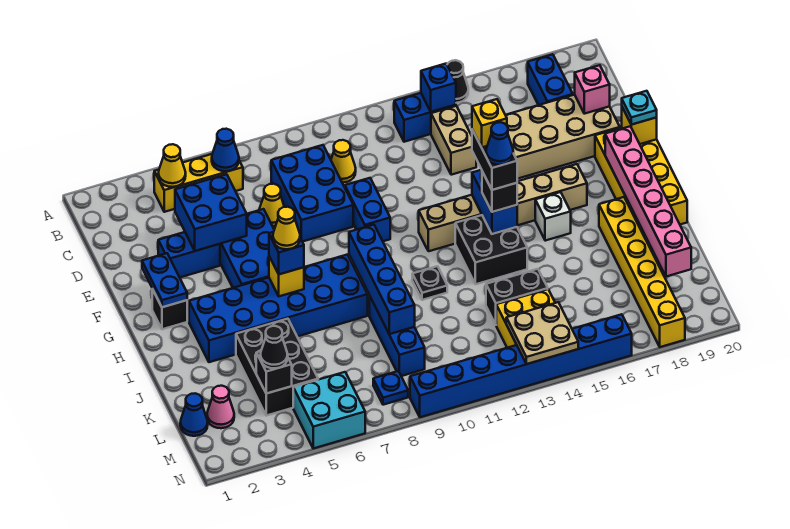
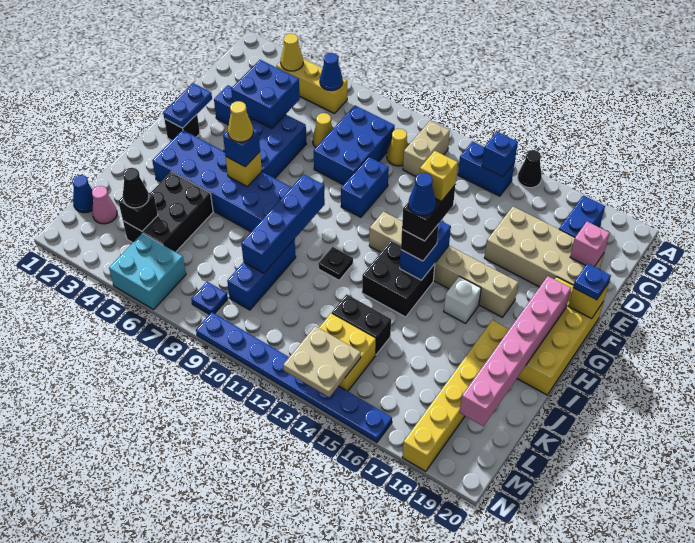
tan 1x2 brick [431,106,476,175] -> tan 1x2 brick moved to [403,121,450,176]
cyan 1x1 plate [622,91,657,125] -> blue 1x1 plate [573,263,611,300]
blue 1x8 brick [410,314,632,417] -> blue 1x8 plate [196,312,392,442]

